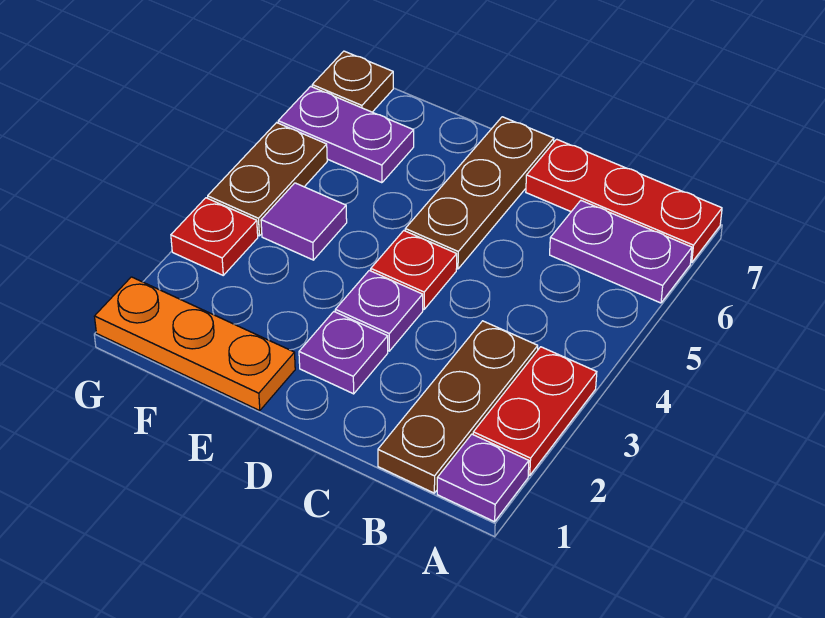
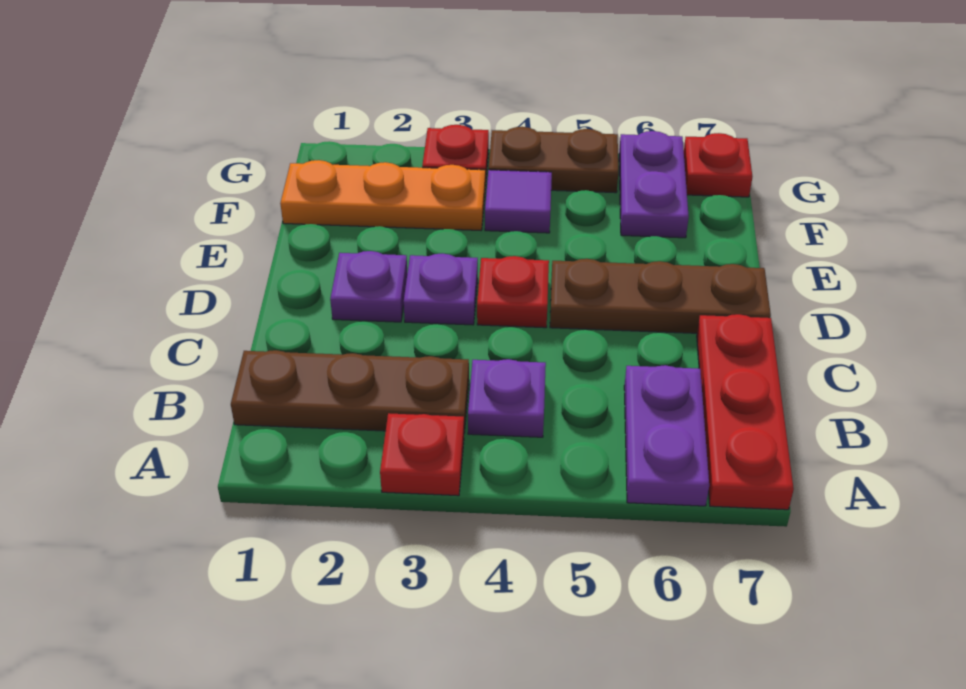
purple 1x1 plate [437,434,529,522] -> purple 1x1 plate moved to [468,359,546,437]
red 1x2 plate [473,347,597,475] -> red 1x1 plate [380,413,464,496]
orange 1x3 plate [94,277,295,411] -> orange 1x3 plate turned to [280,160,485,230]
brown 1x1 plate [312,51,393,112] -> red 1x1 plate [684,133,752,197]

